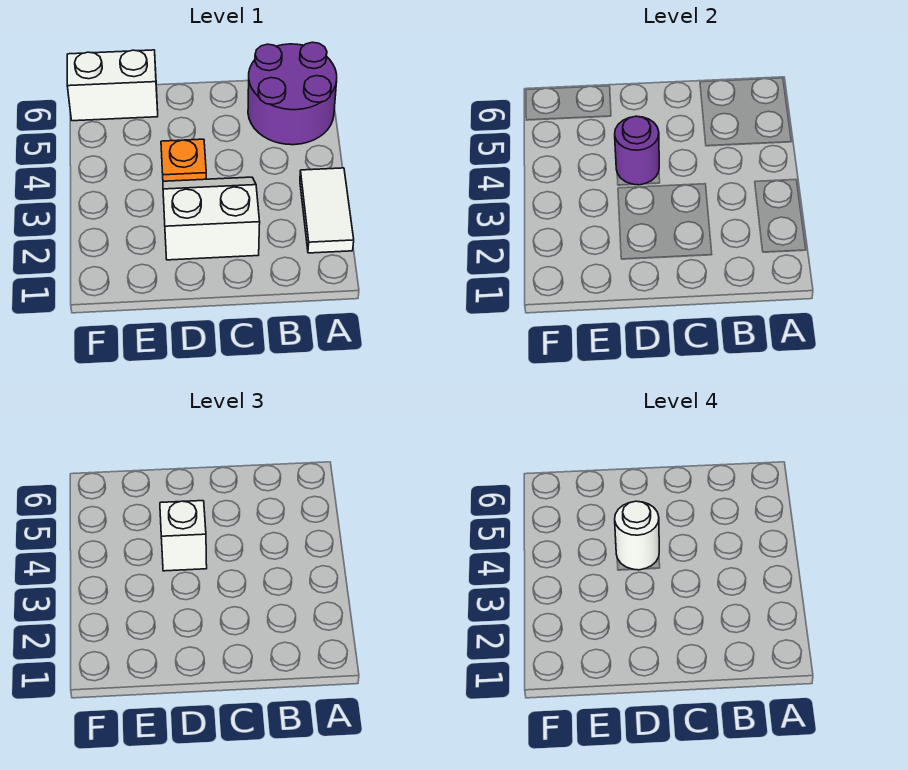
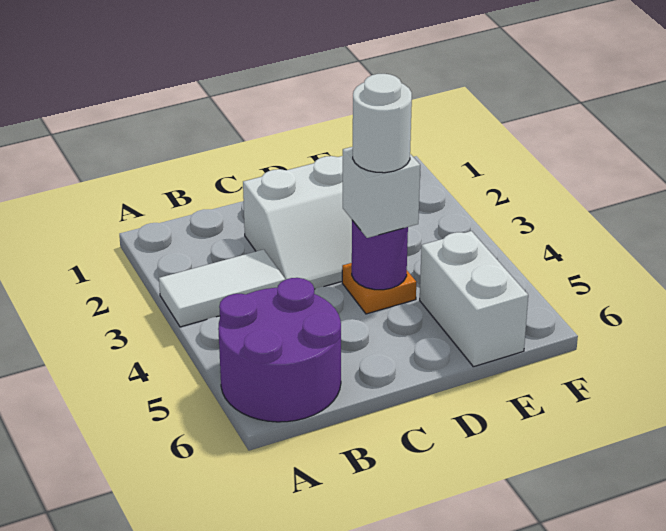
white 1x2 tile [300,168,354,253] -> white 1x2 tile turned to [159,249,285,327]
white 1x2 brick [67,50,158,121] -> white 1x2 brick turned to [420,231,528,367]

